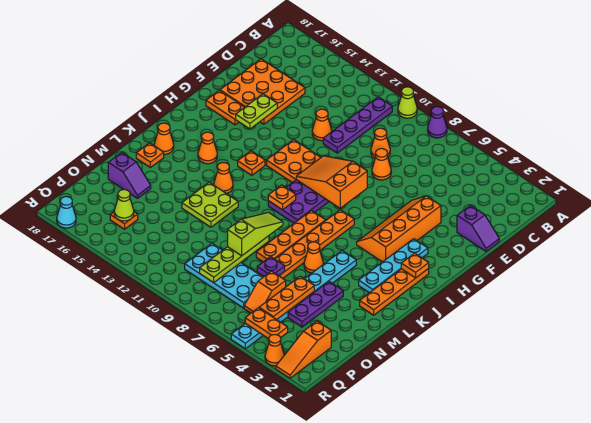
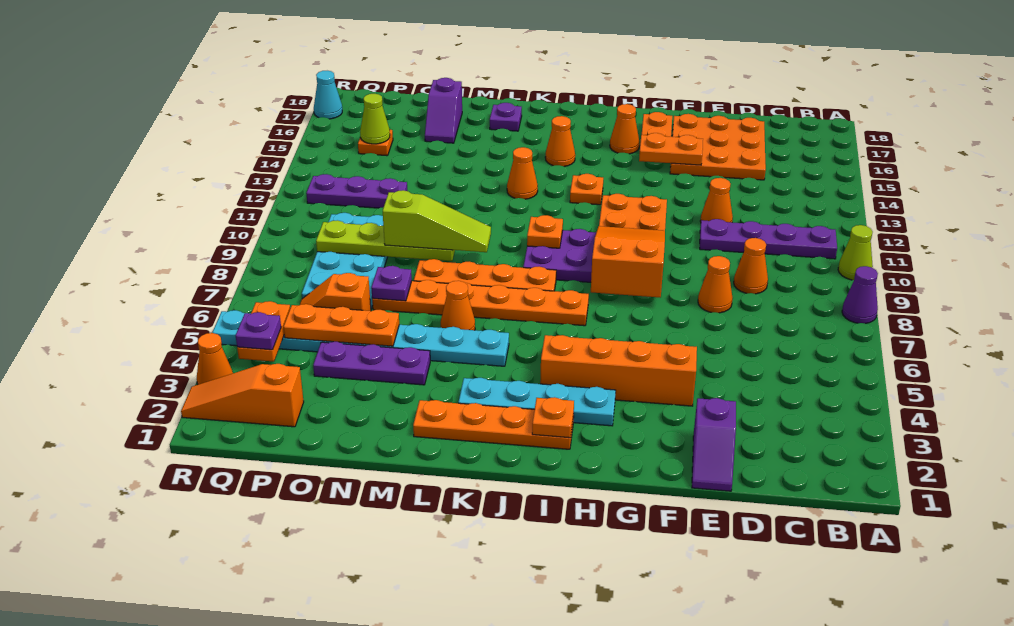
lime 1x2 plate [236,94,277,129] -> orange 1x2 plate [639,133,703,165]
orange 1x1 cone [154,123,174,154] -> orange 1x1 cone moved to [610,104,639,154]
lime 2x2 plate [182,182,238,227] -> none
orange 1x1 plate [136,143,164,168] -> purple 1x1 plate [490,103,522,131]
none -> purple 1x3 plate [306,174,407,208]
none -> purple 1x1 plate [236,312,281,350]

